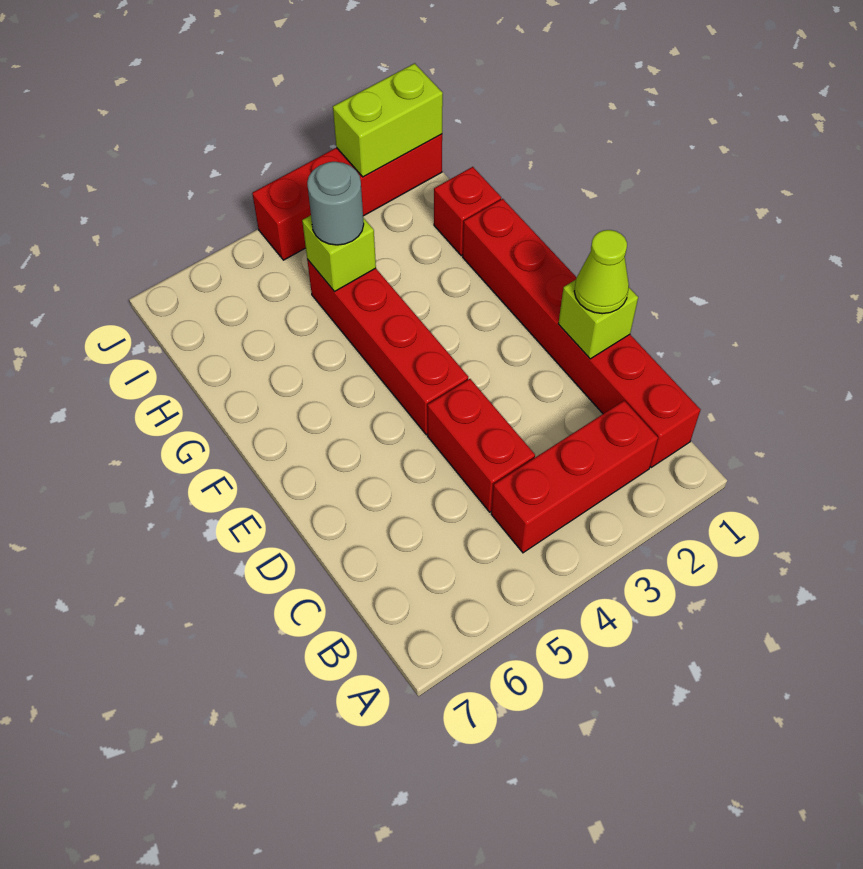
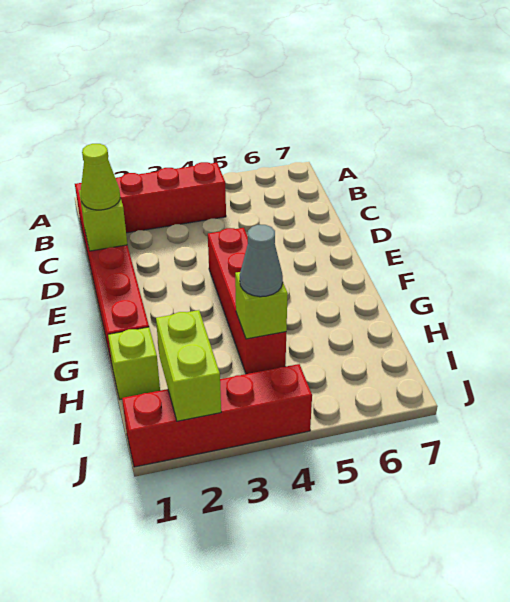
red 1x2 brick [428,379,535,512] -> none
red 1x1 brick [434,167,501,256] -> lime 1x1 brick [108,327,160,399]
grey 1x1 round brick [307,162,364,245] -> grey 1x1 cone [240,225,283,297]
lime 1x2 brick [333,63,443,177] -> lime 1x2 brick turned to [156,310,221,421]

